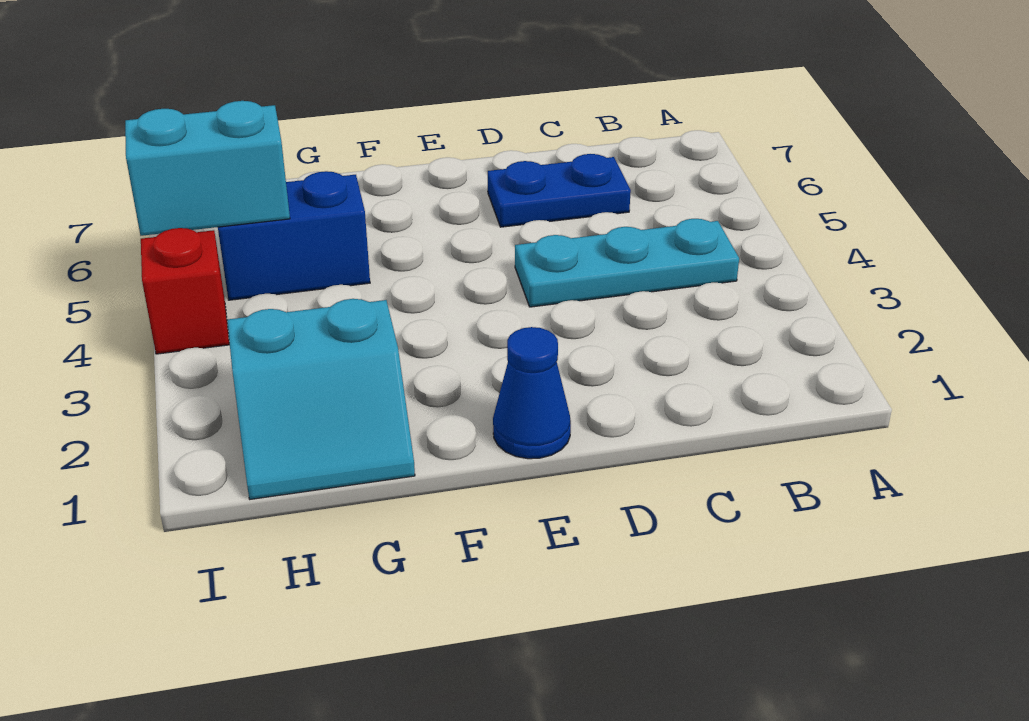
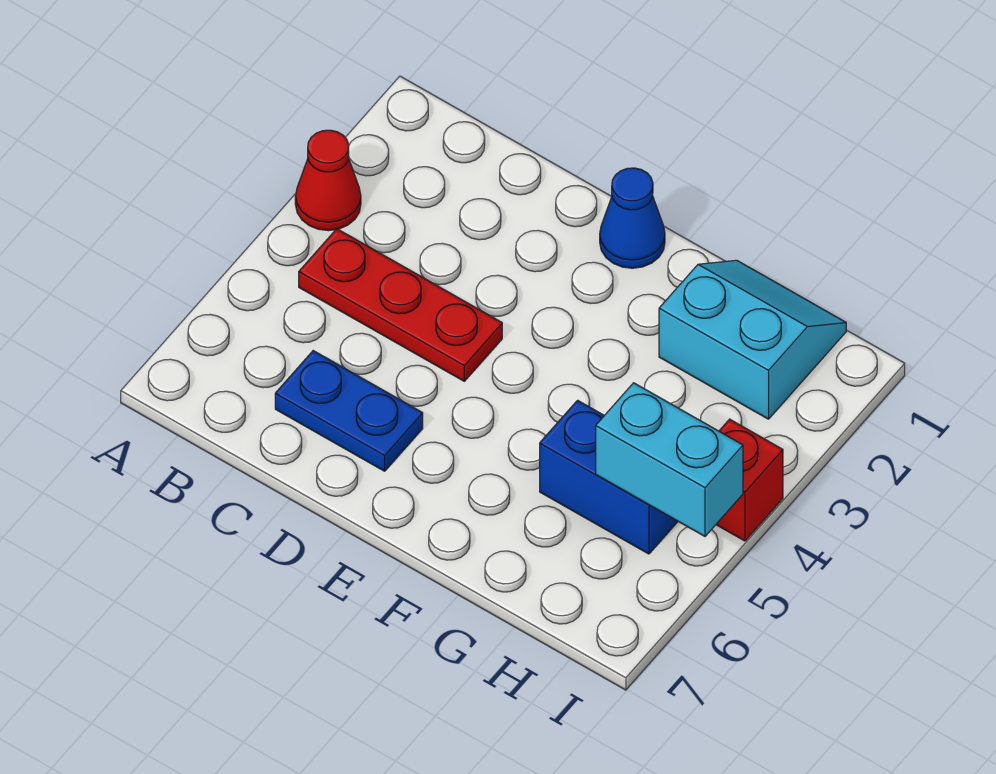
none -> red 1x1 cone [295,130,361,231]
cyan 1x3 plate [515,219,739,307] -> red 1x3 plate [299,229,502,381]

